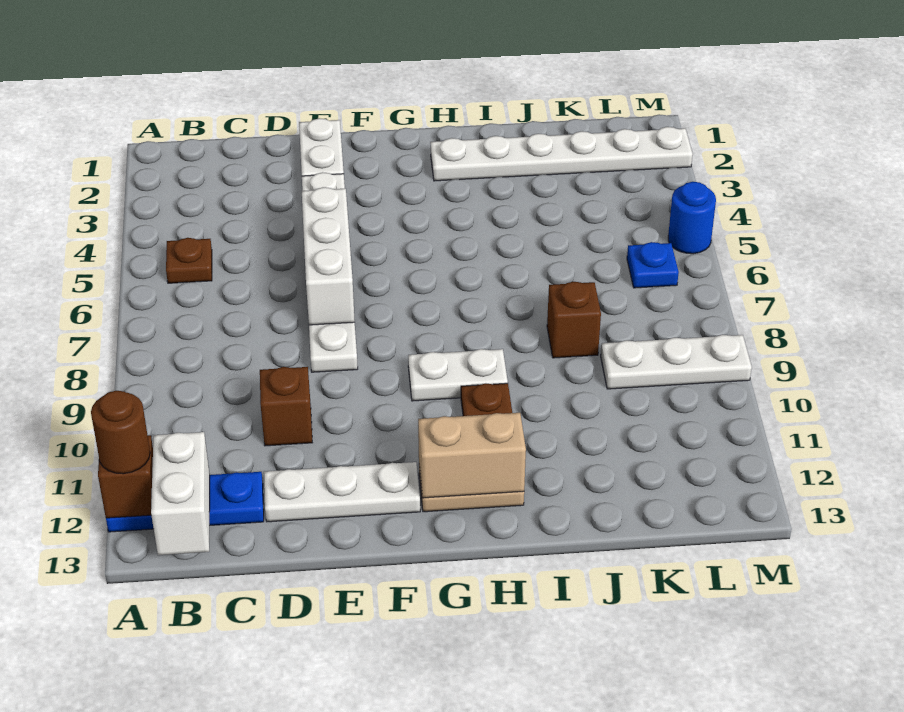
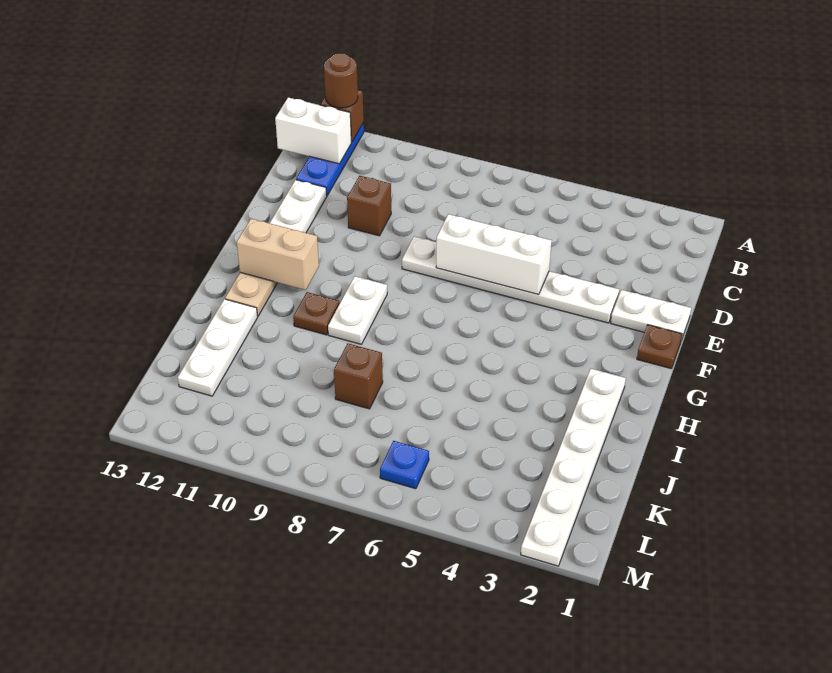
brown 1x1 plate [166,238,212,283] -> brown 1x1 plate moved to [637,325,682,369]
tan 1x2 brick [418,413,526,498] -> tan 1x2 brick turned to [237,219,319,290]
white 1x3 plate [601,335,752,389] -> white 1x3 plate moved to [178,299,258,396]
blue 1x1 round brick [668,182,716,254] -> none

